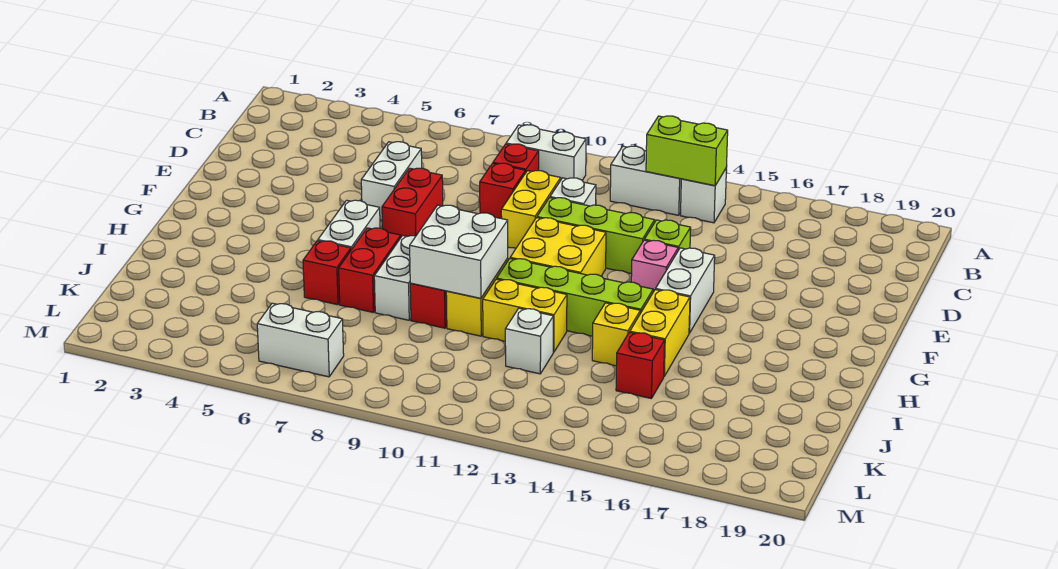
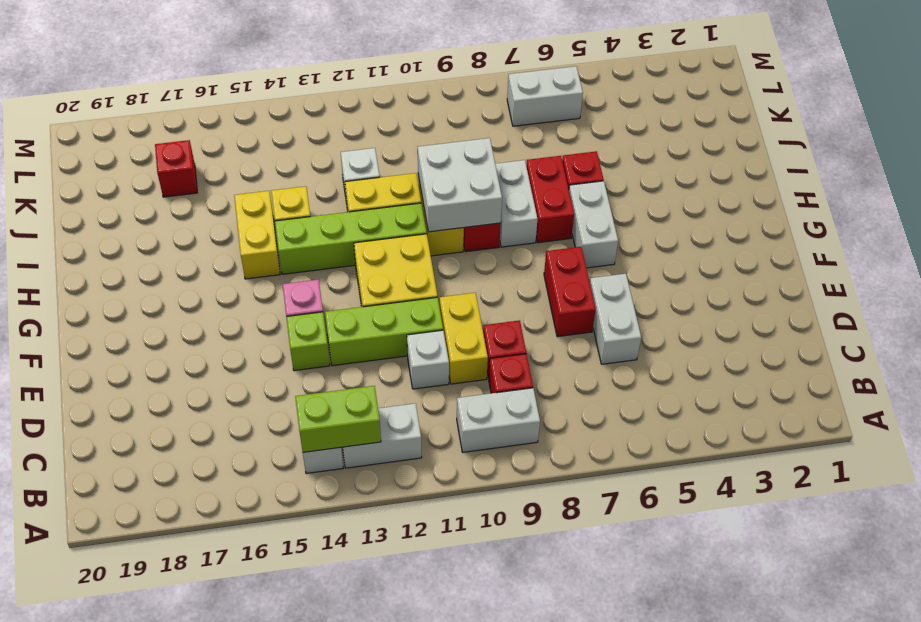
white 1x2 brick [656,248,715,333] -> none
red 1x1 brick [616,332,665,398] -> red 1x1 brick moved to [155,140,197,197]

